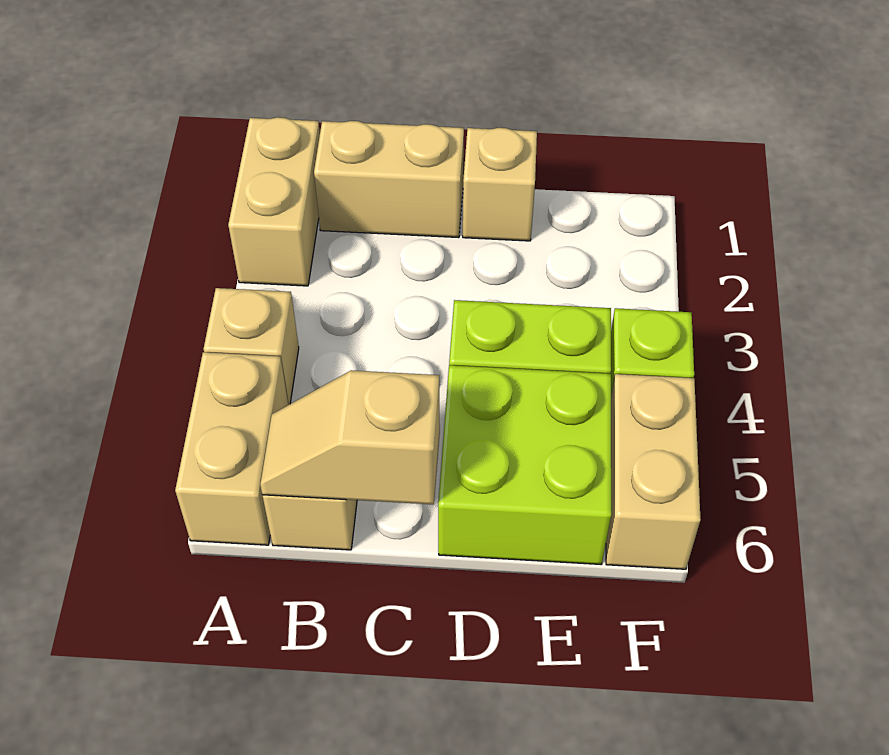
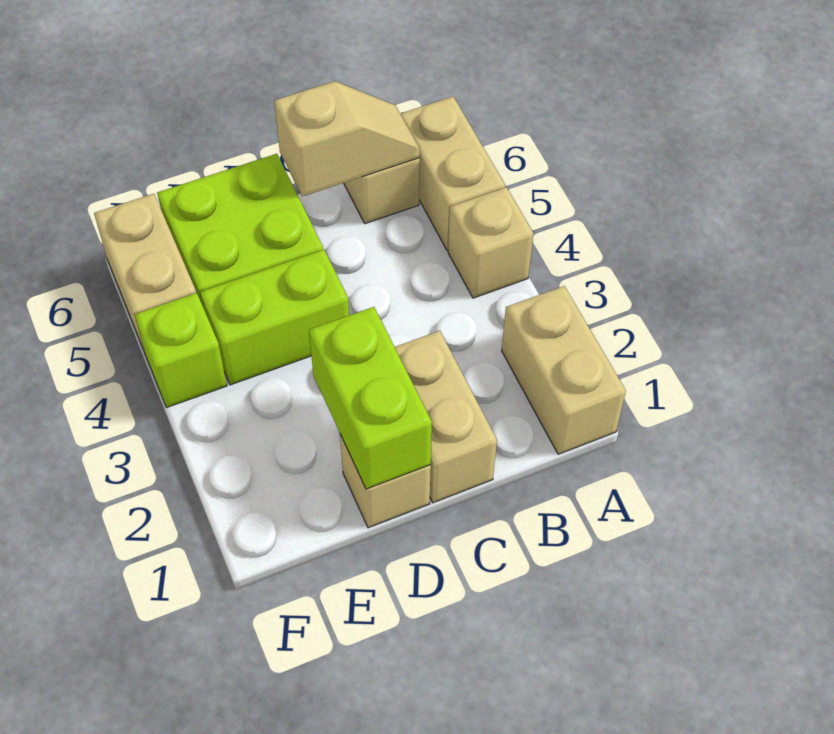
tan 1x2 brick [314,121,464,238] -> tan 1x2 brick turned to [395,331,497,503]
none -> lime 1x2 brick [309,307,432,489]

